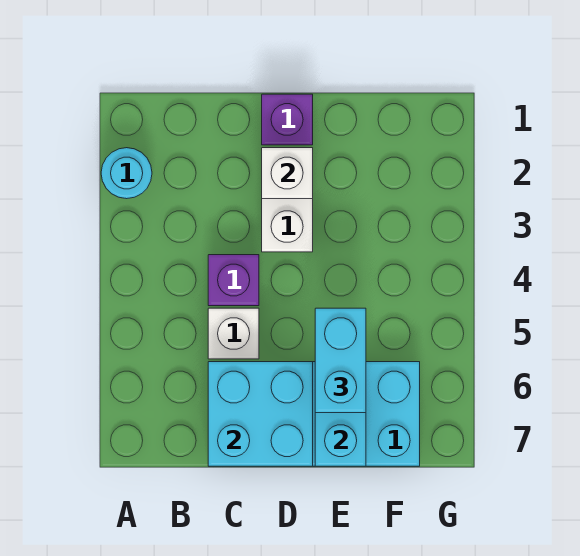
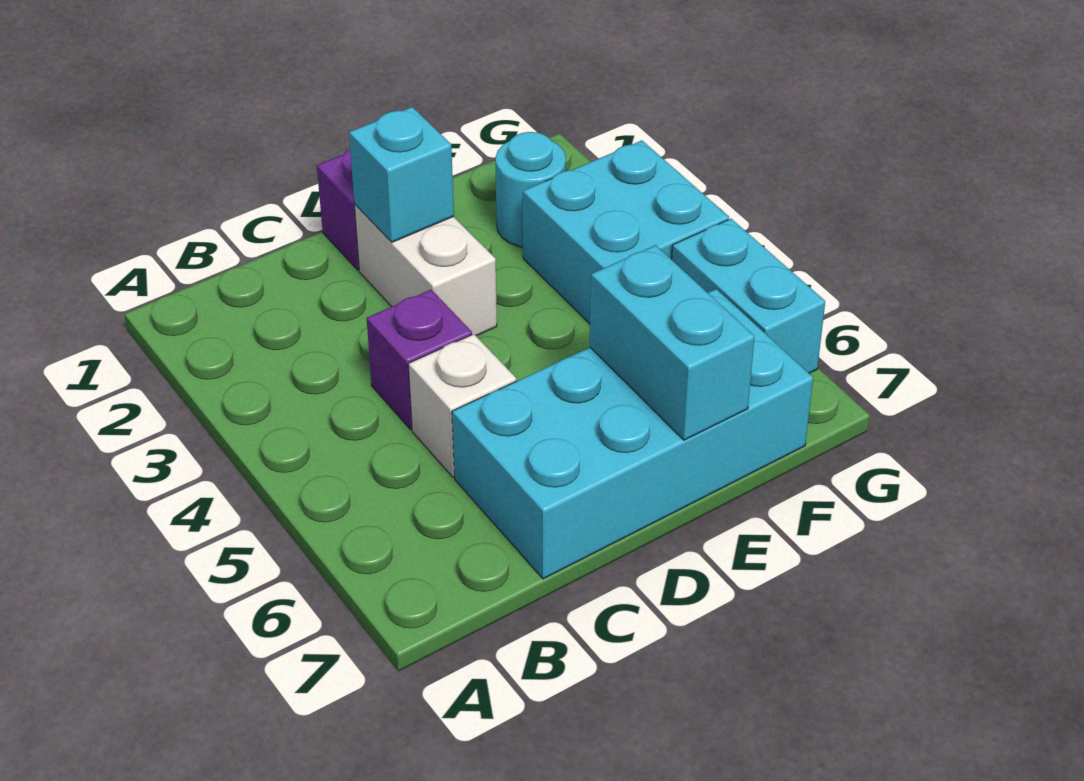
cyan 1x1 round brick [101,148,152,199] -> cyan 1x1 round brick moved to [495,132,566,247]
cyan 2x2 brick [208,362,313,466] -> cyan 2x2 brick moved to [523,141,729,324]
white 1x1 brick [262,148,313,199] -> cyan 1x1 brick [349,107,454,242]
cyan 1x2 brick [315,308,366,413] -> cyan 1x2 brick moved to [672,219,825,373]

